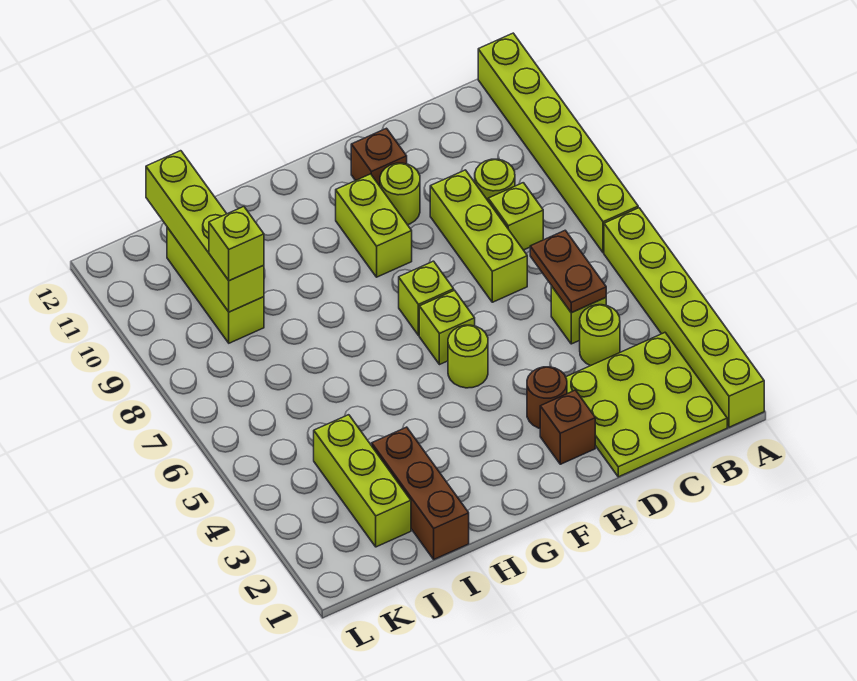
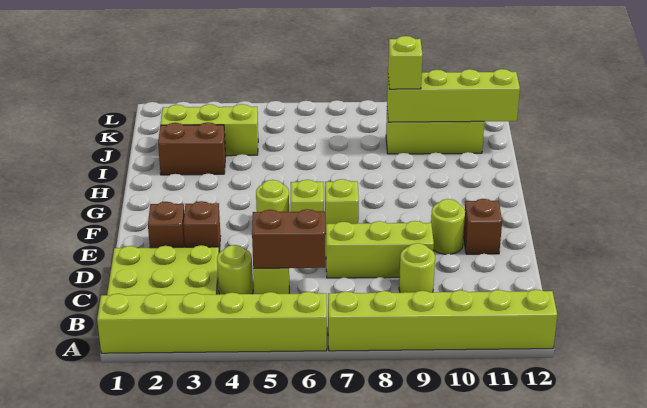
brown 1x2 plate [530,230,606,313] -> brown 1x2 brick [252,209,326,268]
lime 1x1 brick [488,183,543,250] -> none
brown 1x1 round brick [527,367,567,428] -> brown 1x1 brick [184,201,220,252]
lime 1x2 brick [336,174,412,277] -> none
brown 1x3 brick [372,427,469,559] -> brown 1x2 brick [158,122,226,175]

